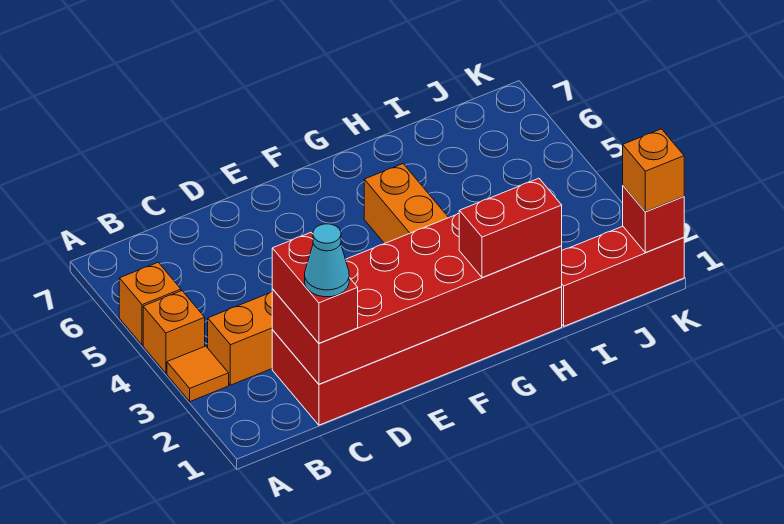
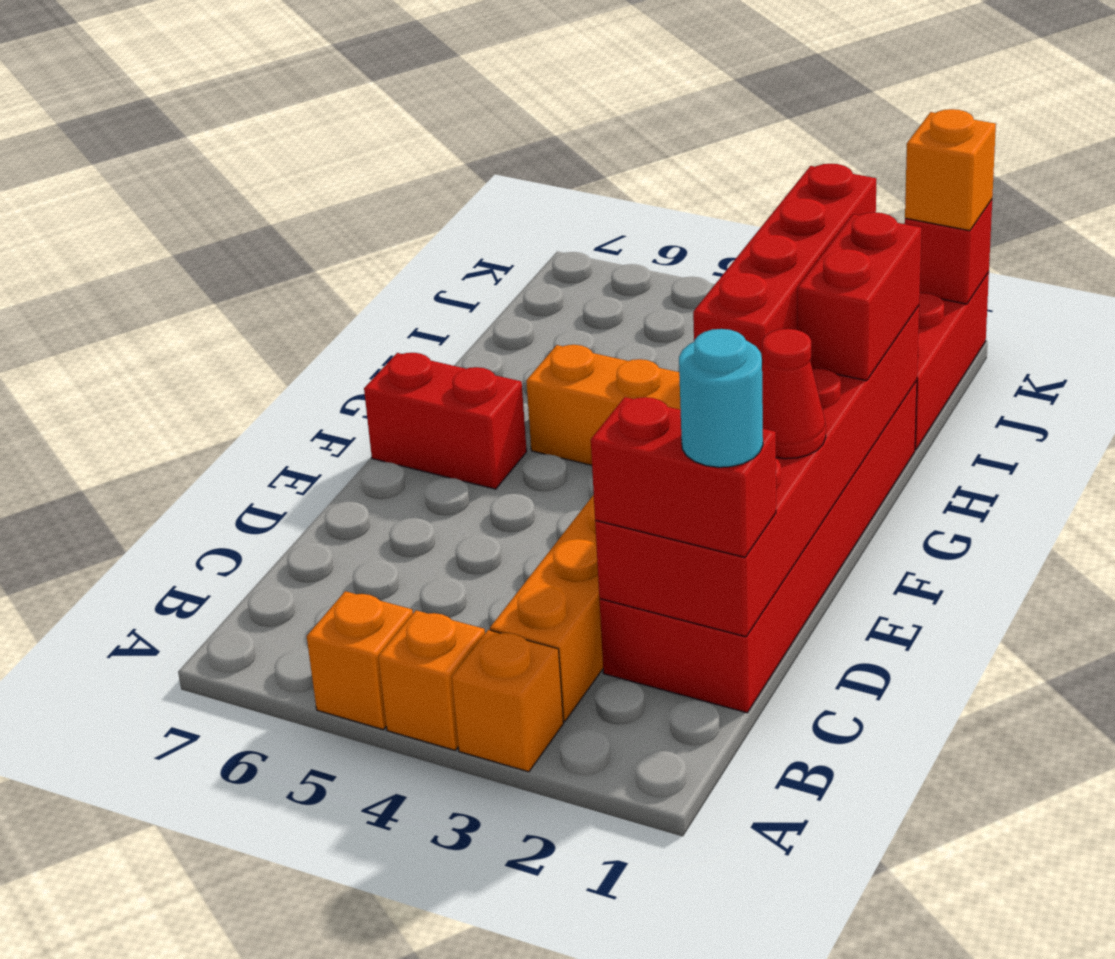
orange 1x1 tile [167,346,229,401] -> orange 1x1 brick [452,630,564,772]
cyan 1x1 cone [305,224,349,297] -> cyan 1x1 round brick [679,329,763,467]
none -> red 1x1 cone [762,329,826,459]
none -> red 1x4 brick [693,164,876,365]
none -> red 1x2 brick [364,353,527,489]

